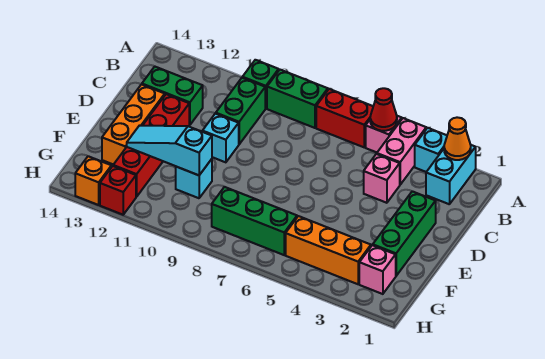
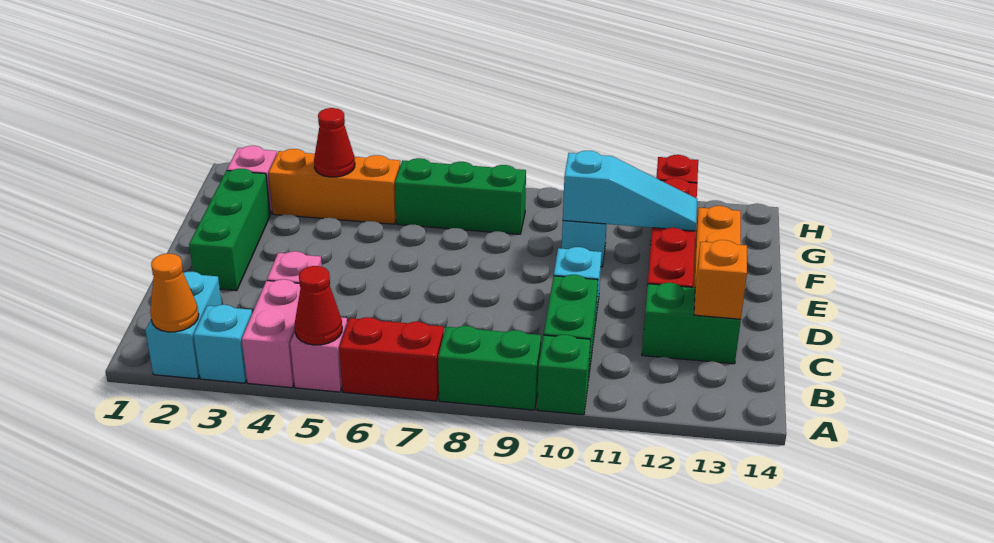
none -> red 1x1 cone [314,108,355,177]
orange 1x1 brick [75,156,111,205] -> orange 1x1 brick moved to [694,240,747,320]

